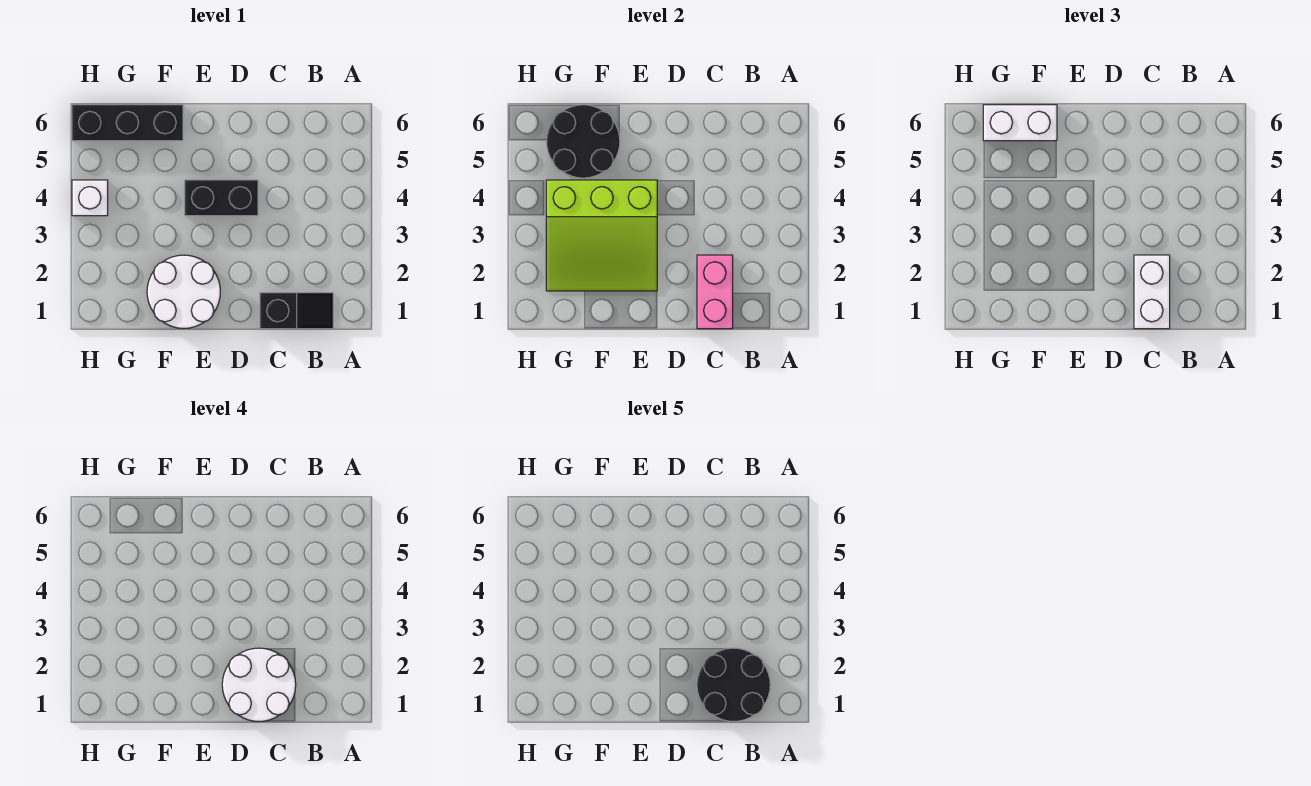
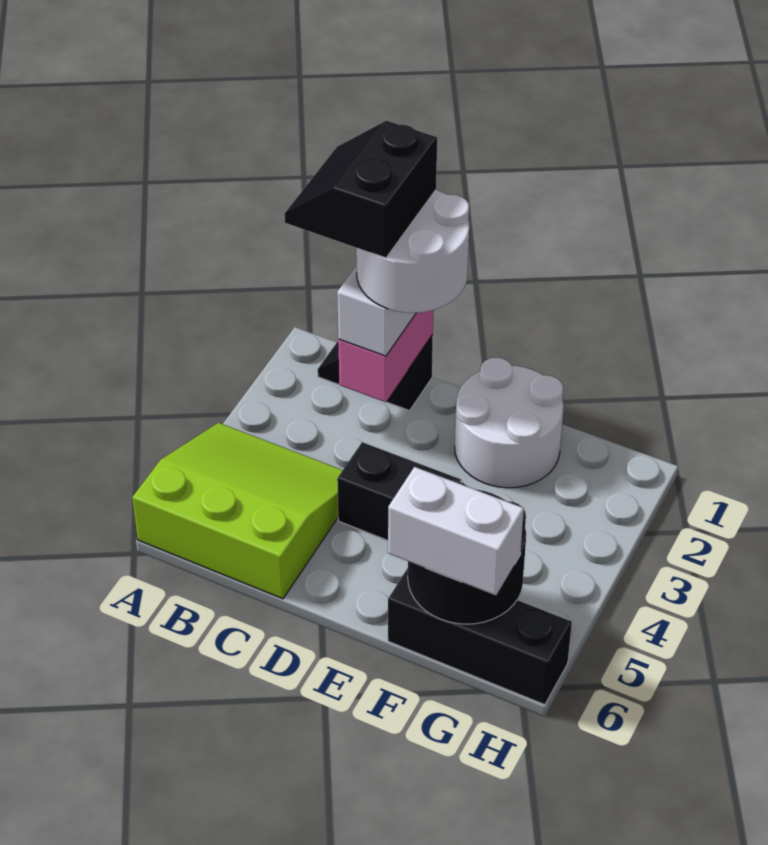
black 2x2 round brick [697,648,770,722] -> black 2x2 slope [284,121,437,258]
lime 3x3 slope [546,180,657,291] -> lime 3x3 slope moved to [132,423,343,599]
white 1x1 brick [72,180,108,216] -> none

